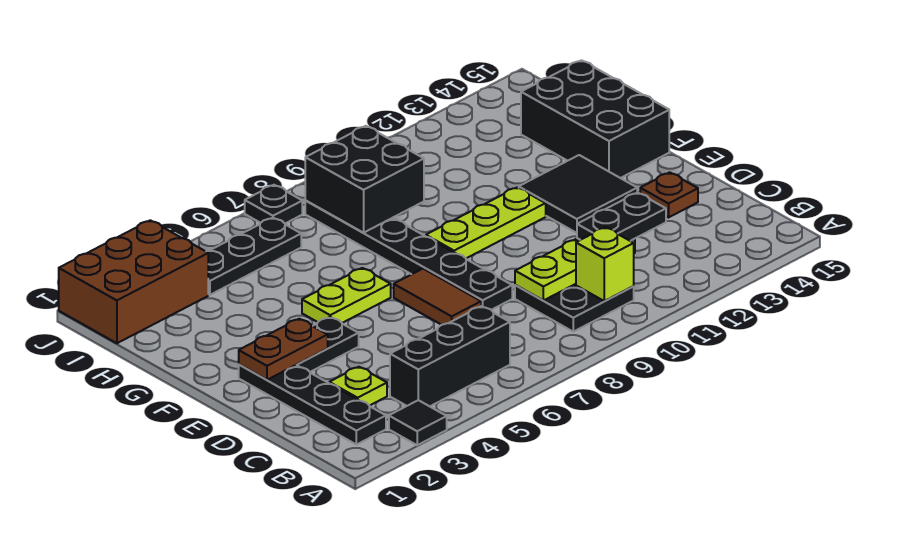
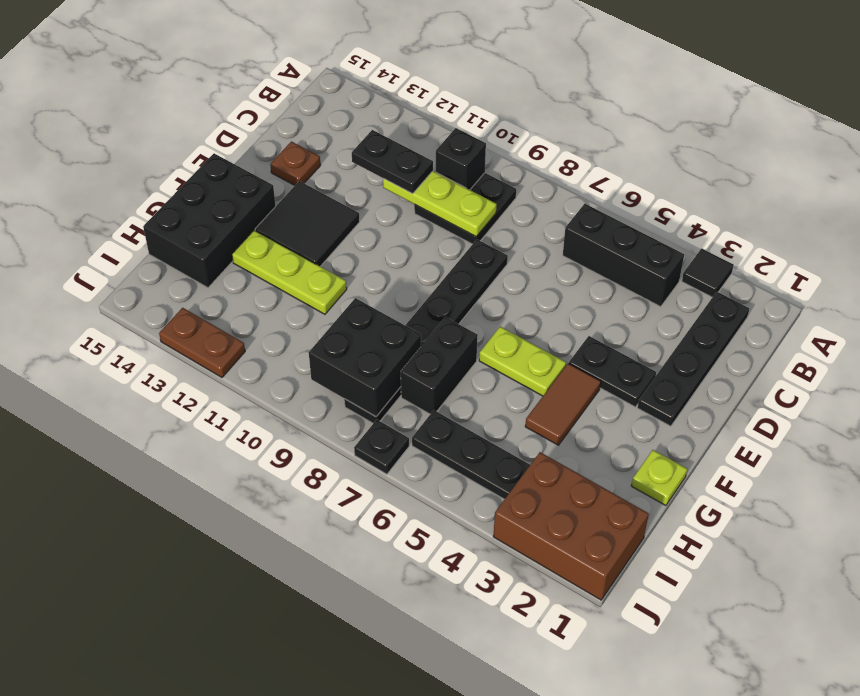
lime 1x1 brick [576,227,634,301] -> black 1x1 brick [436,128,486,190]
lime 1x1 plate [329,367,387,406] -> lime 1x1 plate moved to [631,450,687,505]
brown 1x2 tile [394,269,481,325] -> brown 1x2 tile moved to [525,363,601,445]
brown 1x2 plate [239,319,328,380] -> brown 1x2 plate moved to [159,308,245,377]
lime 1x3 plate [426,187,546,258] -> lime 1x3 plate moved to [232,230,347,314]
none -> black 1x2 brick [401,317,478,414]

